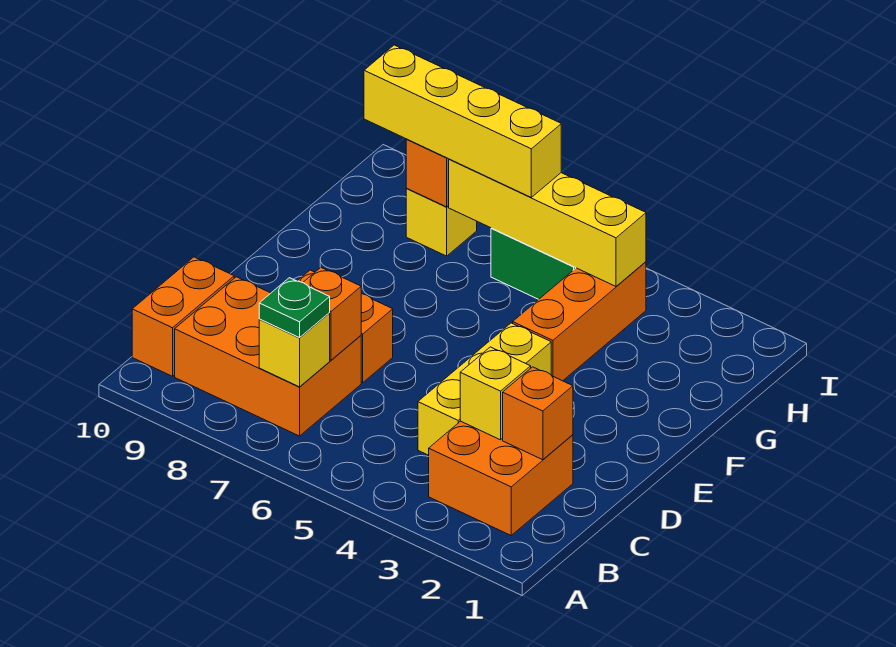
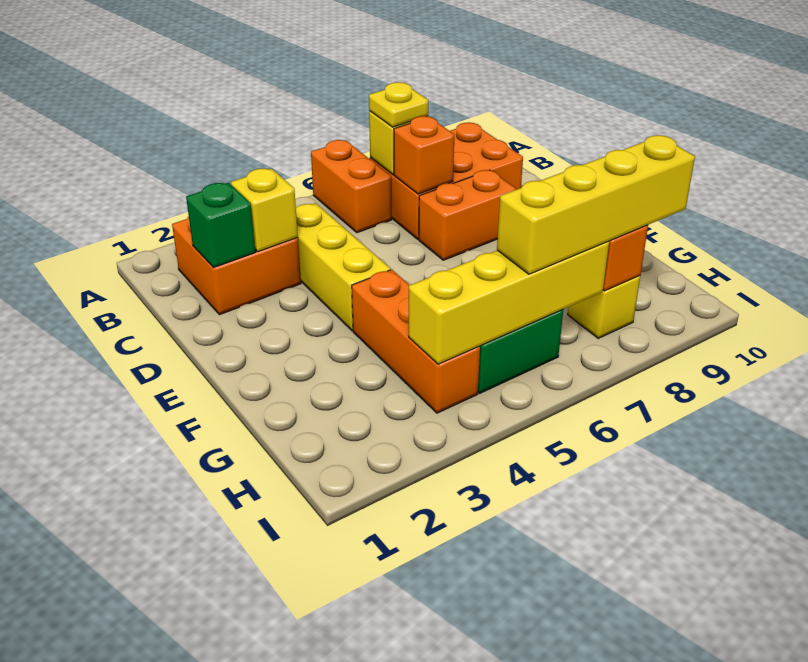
green 1x1 plate [259,278,330,338] -> yellow 1x1 plate [369,82,428,127]
orange 1x2 brick [132,257,234,376] -> orange 1x2 brick moved to [311,140,392,233]
orange 1x1 brick [503,367,573,460] -> green 1x1 brick [186,183,255,268]

